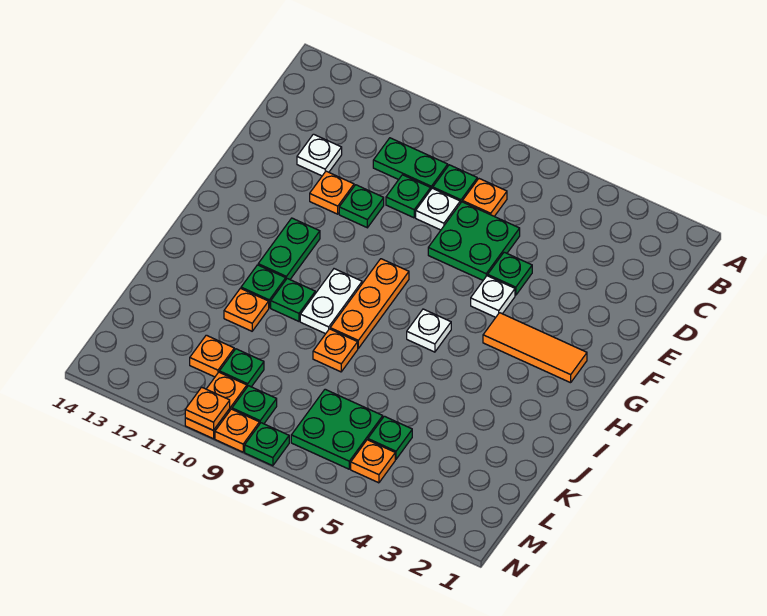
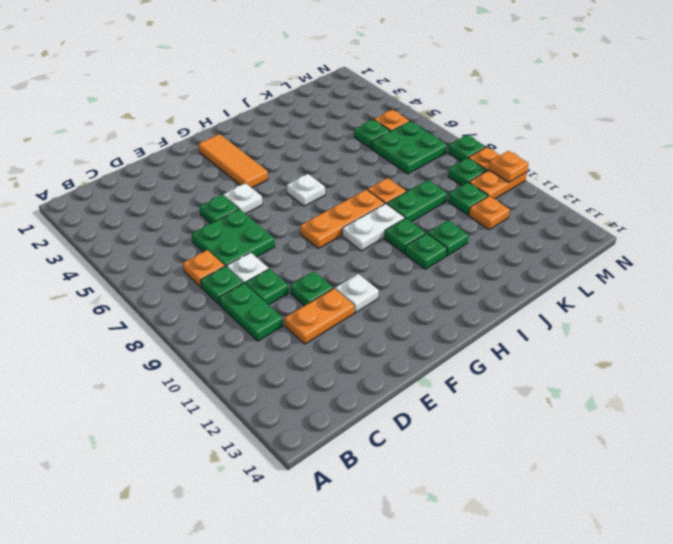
white 1x1 plate [297,134,342,176] -> white 1x1 plate moved to [335,274,379,313]
orange 1x1 plate [310,171,354,214] -> orange 1x2 plate [285,288,354,344]
green 1x2 plate [258,218,320,279] -> green 1x2 plate moved to [387,180,447,222]
orange 1x1 plate [224,288,269,331] -> green 1x1 plate [428,220,469,256]

